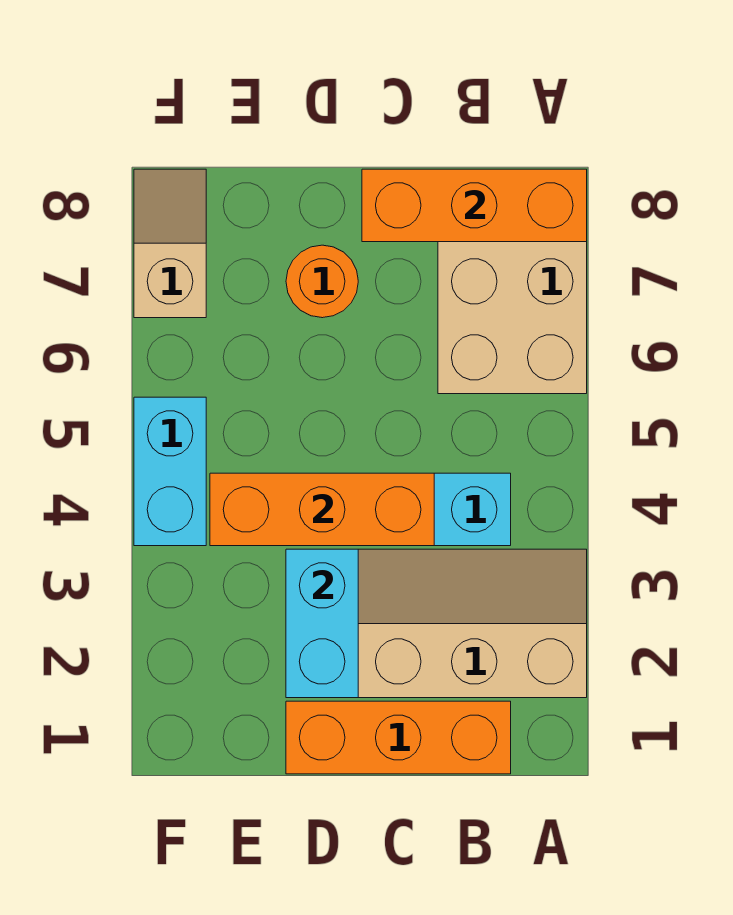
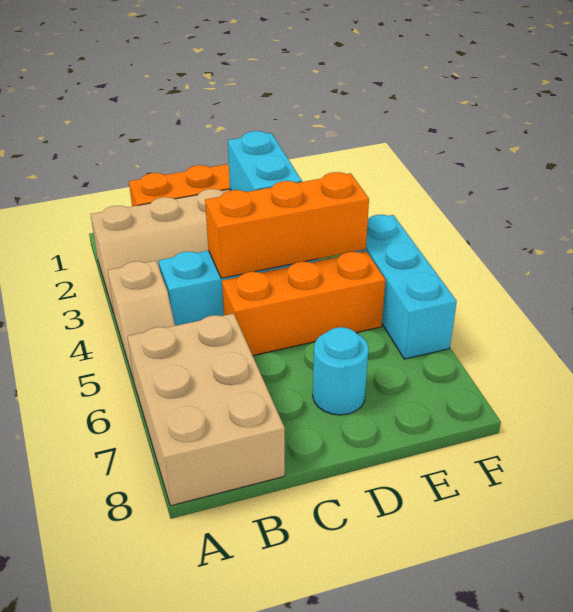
orange 1x3 brick [362,169,587,242] -> orange 1x3 brick moved to [222,251,385,355]
orange 1x1 round brick [286,245,358,318] -> cyan 1x1 round brick [313,327,369,415]
cyan 1x2 brick [134,397,206,546] -> cyan 1x3 brick [355,215,457,359]
tan 1x2 slope [134,169,206,318] -> tan 1x2 slope moved to [107,261,175,380]

